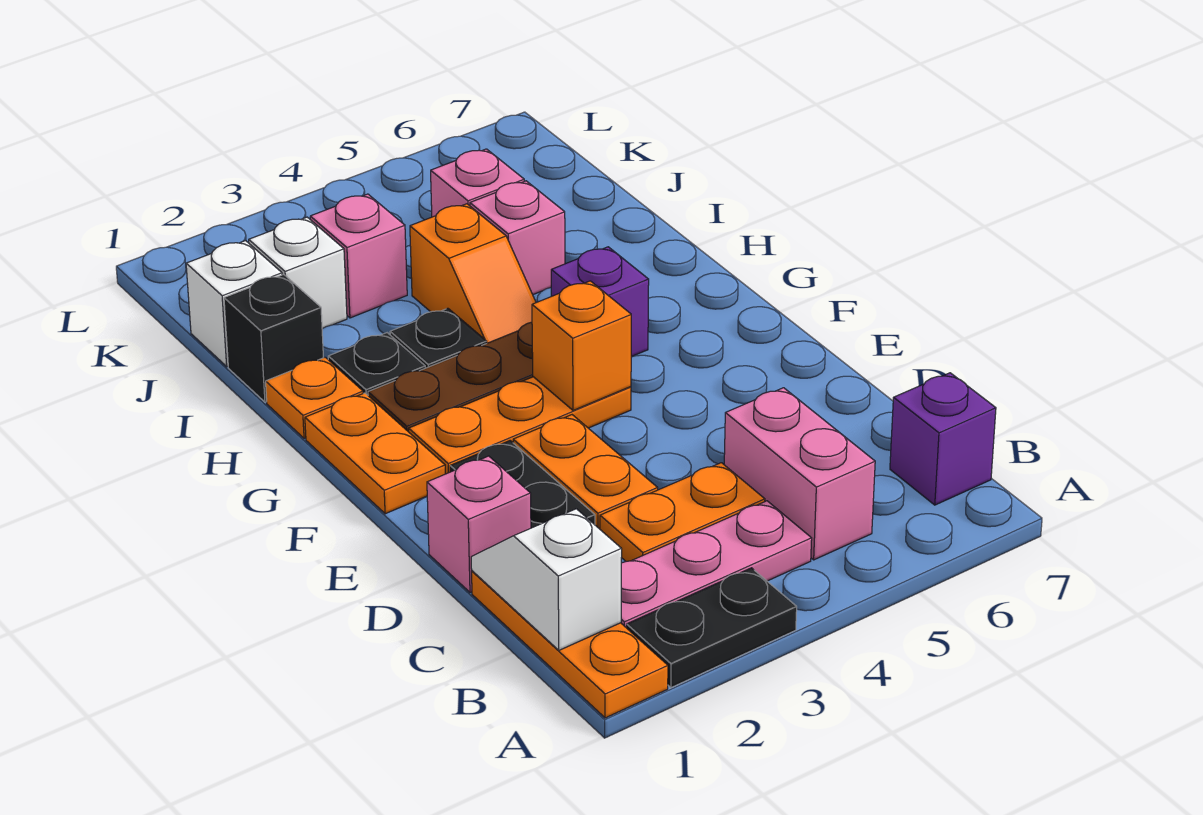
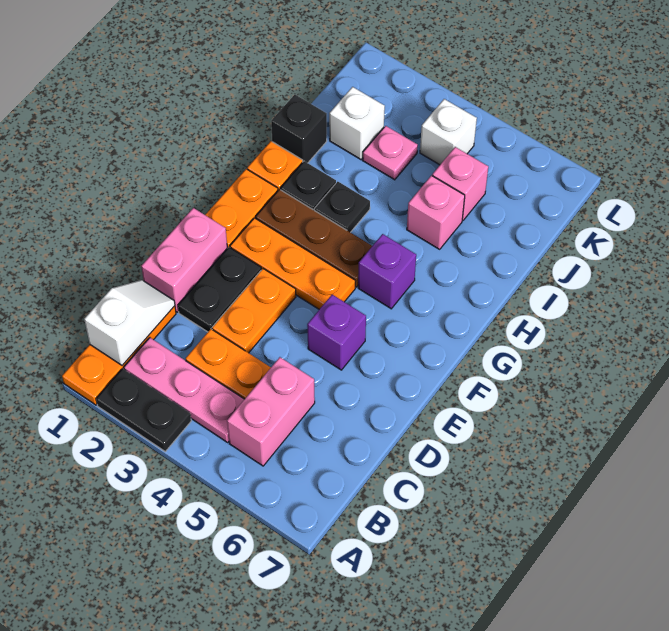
purple 1x1 brick [890,373,996,505] -> purple 1x1 brick moved to [307,294,366,370]
pink 1x1 brick [427,456,531,592] -> pink 1x2 brick [141,208,227,312]
orange 1x1 brick [532,281,631,410] -> none
orange 1x2 slope [410,204,536,343] -> none
white 1x1 brick [186,241,282,367] -> white 1x1 brick moved to [420,99,477,165]
pink 1x1 brick [310,194,407,318] -> pink 1x1 plate [363,126,418,180]

